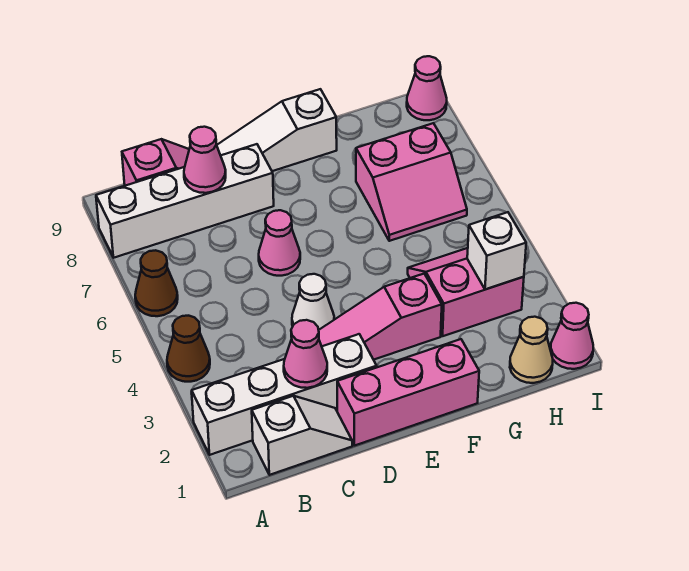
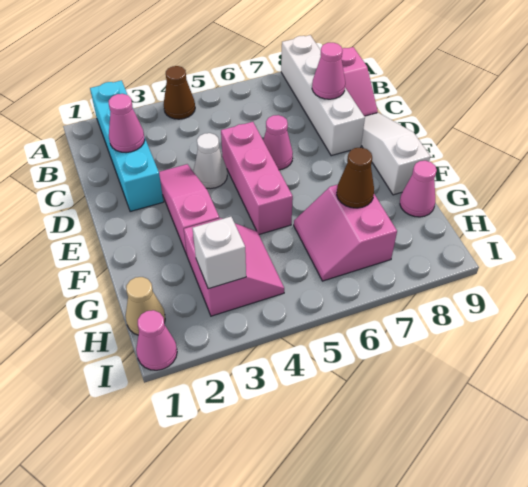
white 1x4 brick [191,334,377,455] -> cyan 1x4 brick [90,80,164,212]
brown 1x1 cone [135,250,178,316] -> brown 1x1 cone moved to [337,148,374,208]
white 1x2 slope [252,396,352,475] -> none
pink 1x3 brick [337,339,479,446] -> pink 1x3 brick moved to [221,122,293,234]
pink 1x1 cone [407,56,447,120] -> pink 1x1 cone moved to [400,161,437,217]

